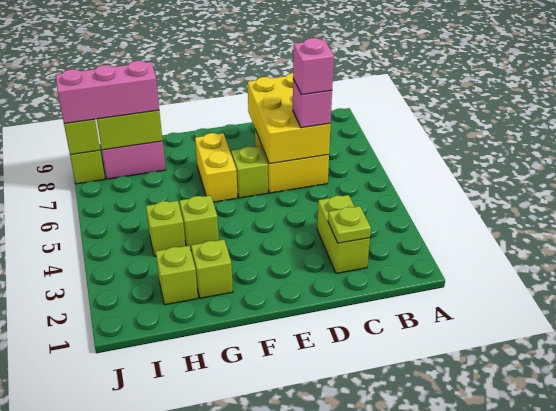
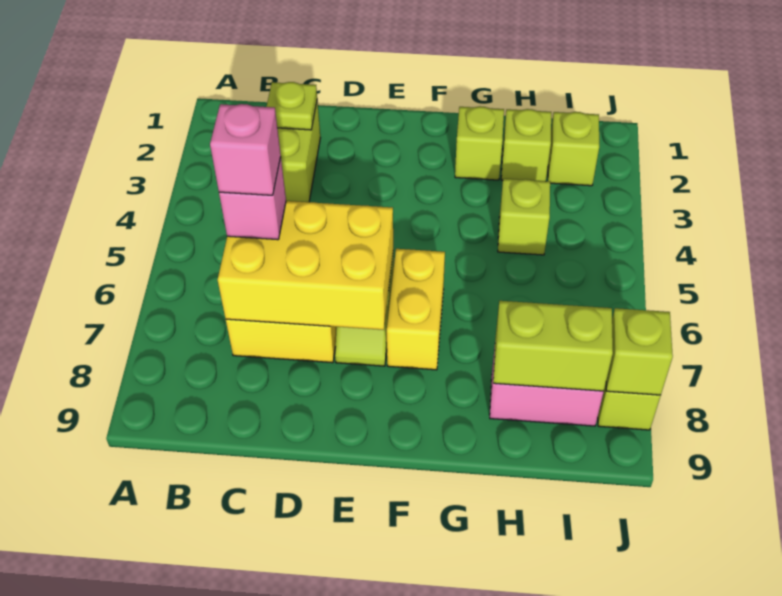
yellow 2x3 brick [248,73,331,164] -> yellow 2x3 brick turned to [218,201,393,330]
lime 1x1 brick [180,195,219,250] -> lime 1x1 brick moved to [548,112,599,186]
pink 1x3 brick [56,61,159,124] -> none

